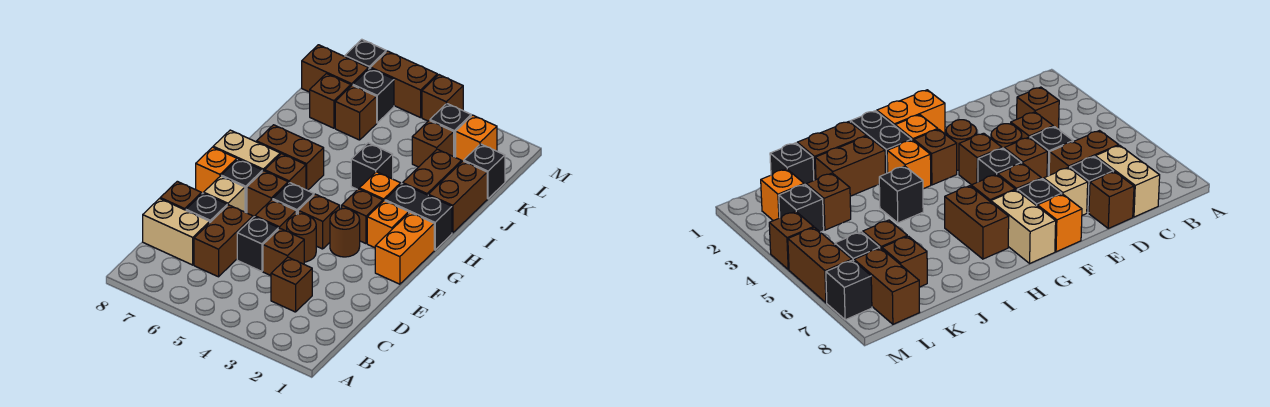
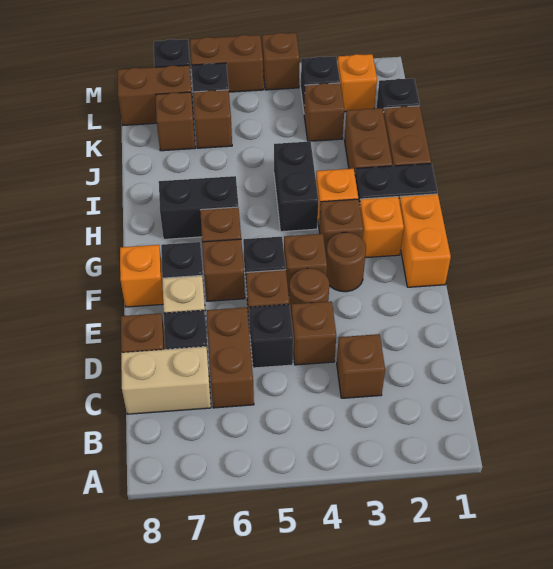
tan 1x2 brick [213,130,280,171] -> none
brown 1x2 brick [257,125,324,191] -> black 1x2 brick [159,176,239,239]
black 1x1 brick [351,143,393,190] -> black 1x2 brick [274,141,319,232]

